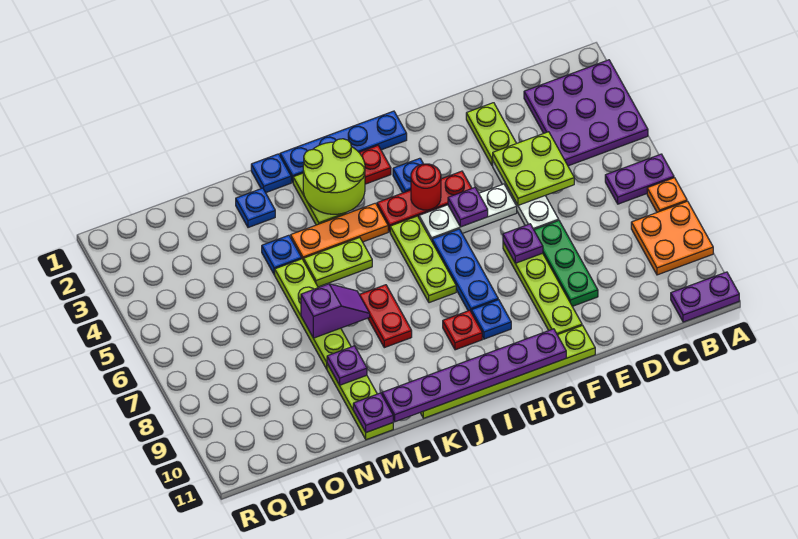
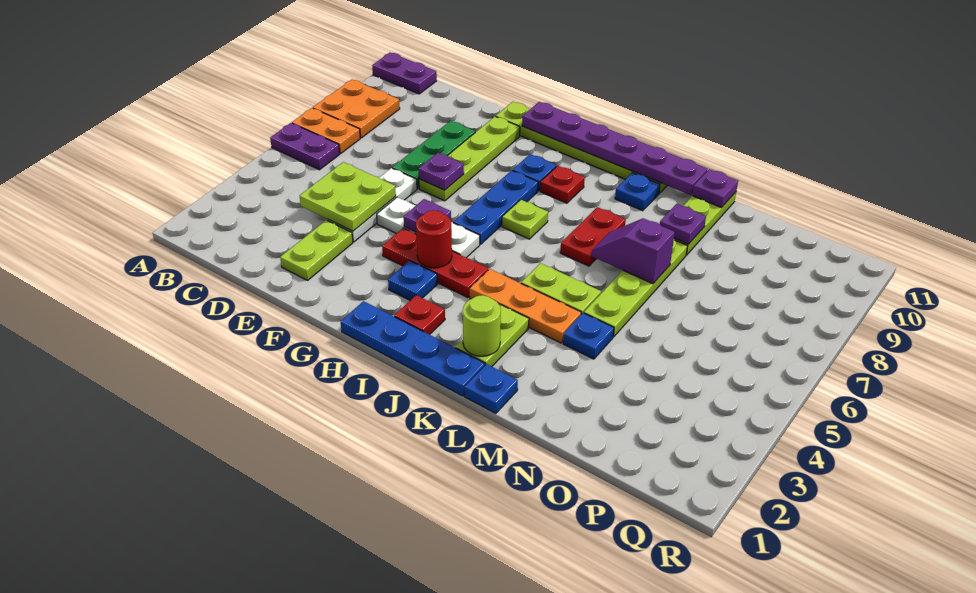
purple 3x3 plate [524,60,648,166] -> none
orange 1x1 plate [647,178,687,212] -> orange 1x2 plate [292,108,360,154]
lime 1x3 plate [390,216,456,303] -> lime 1x1 plate [502,200,548,239]
lime 2x2 round brick [303,139,365,214] -> lime 1x1 round brick [463,295,501,356]
blue 1x1 plate [236,188,275,228] -> blue 1x1 plate moved to [615,173,660,211]

